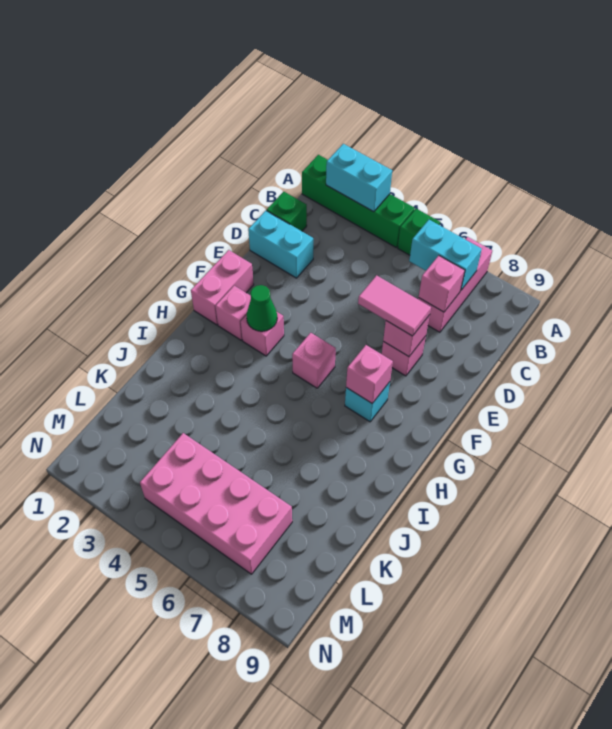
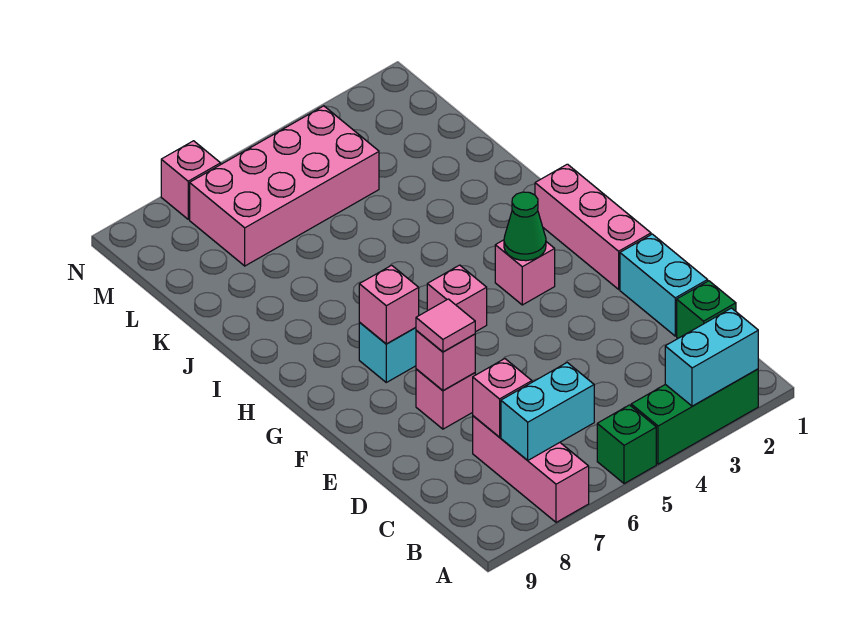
green 1x4 brick [302,155,415,247] -> green 1x3 brick [631,369,758,464]
cyan 1x2 brick [248,211,313,278] -> cyan 1x2 brick turned to [620,234,708,336]
pink 1x2 tile [358,275,431,336] -> pink 1x1 tile [416,299,475,352]
pink 1x2 brick [191,250,254,325] -> pink 1x3 brick [535,164,651,289]
pink 1x1 brick [216,286,251,340] -> pink 1x1 brick moved to [161,141,221,219]

